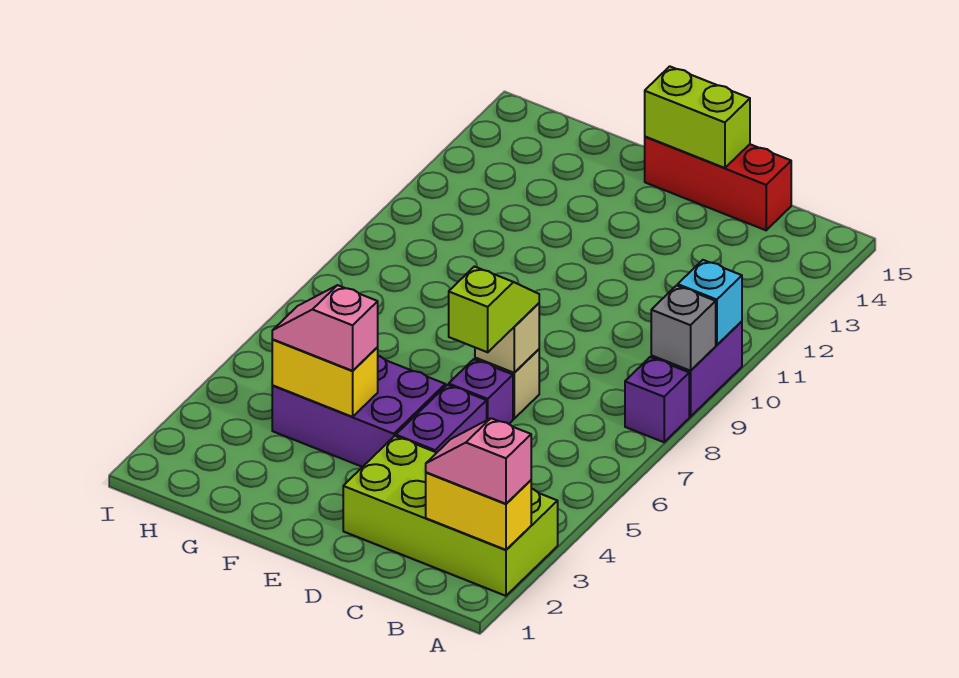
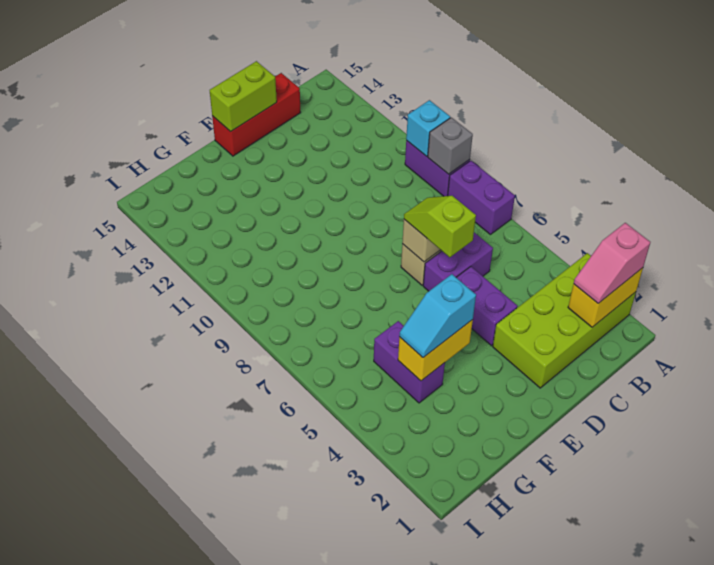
purple 1x1 brick [625,357,689,442] -> purple 1x2 brick [448,161,515,234]
purple 1x1 brick [449,359,513,424] -> purple 1x2 brick [423,233,493,291]
purple 2x3 brick [272,356,445,467] -> purple 1x2 brick [374,321,445,403]
pink 1x2 slope [272,285,378,371] -> cyan 1x2 slope [399,274,476,358]

